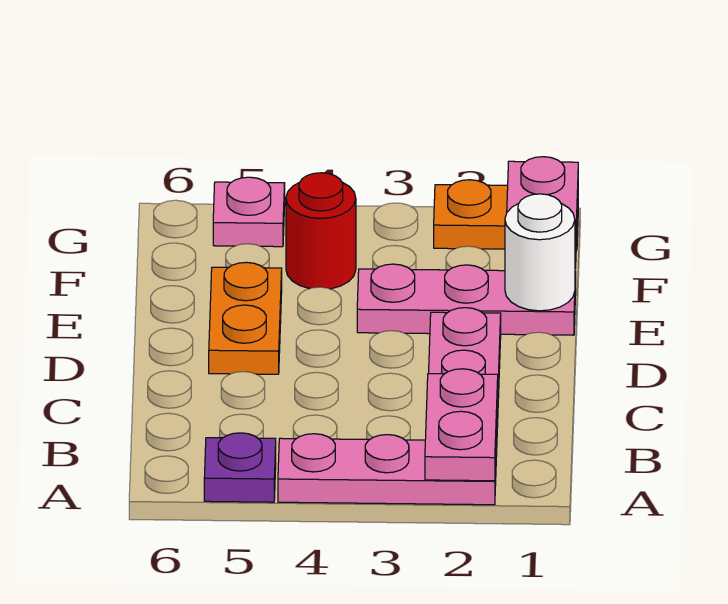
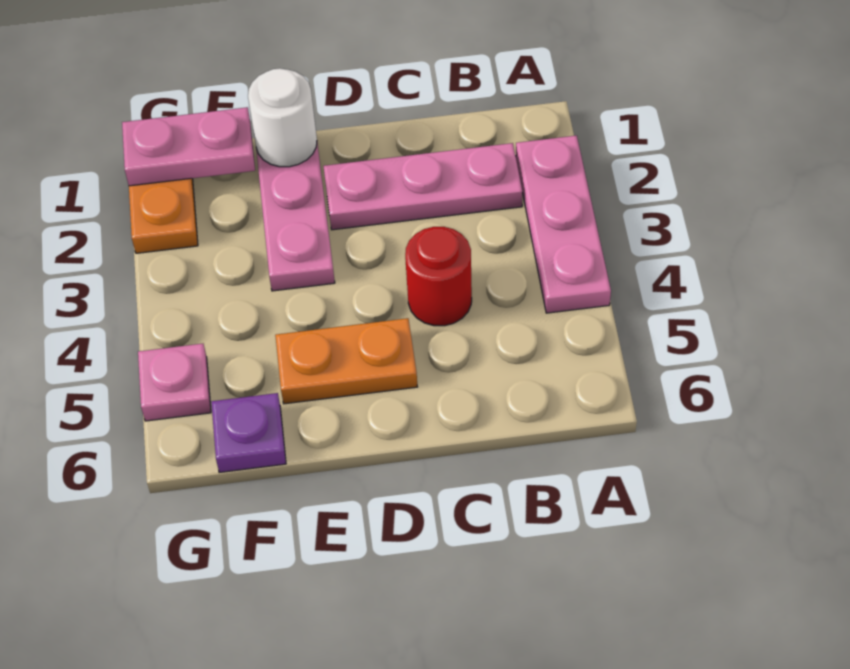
pink 1x2 plate [425,369,498,481] -> none
purple 1x1 plate [204,433,276,502] -> purple 1x1 plate moved to [211,393,286,473]
red 1x1 round brick [286,173,356,289] -> red 1x1 round brick moved to [405,227,472,326]

